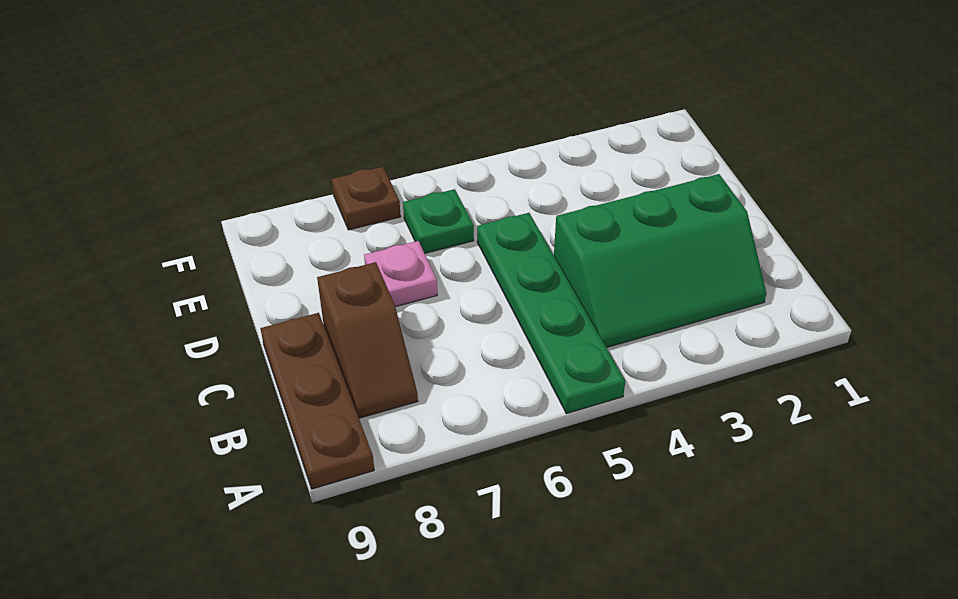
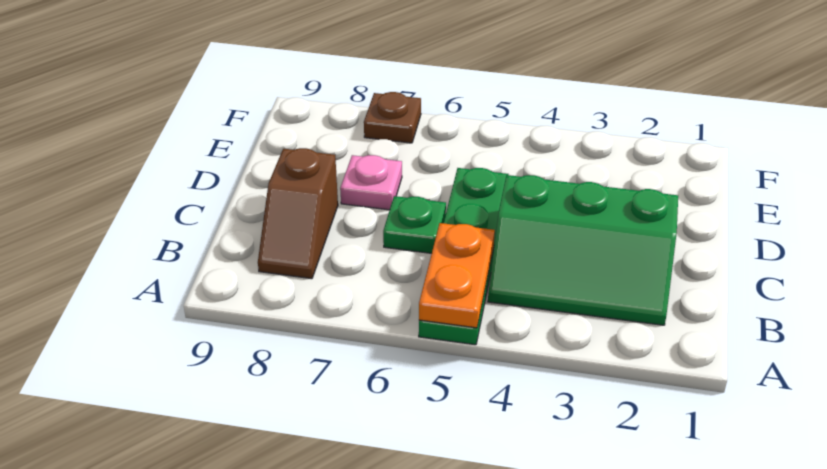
none -> orange 1x2 plate [419,223,495,328]
brown 1x3 plate [260,313,374,489] -> none
green 1x1 plate [403,189,474,253] -> green 1x1 plate moved to [383,196,446,253]

